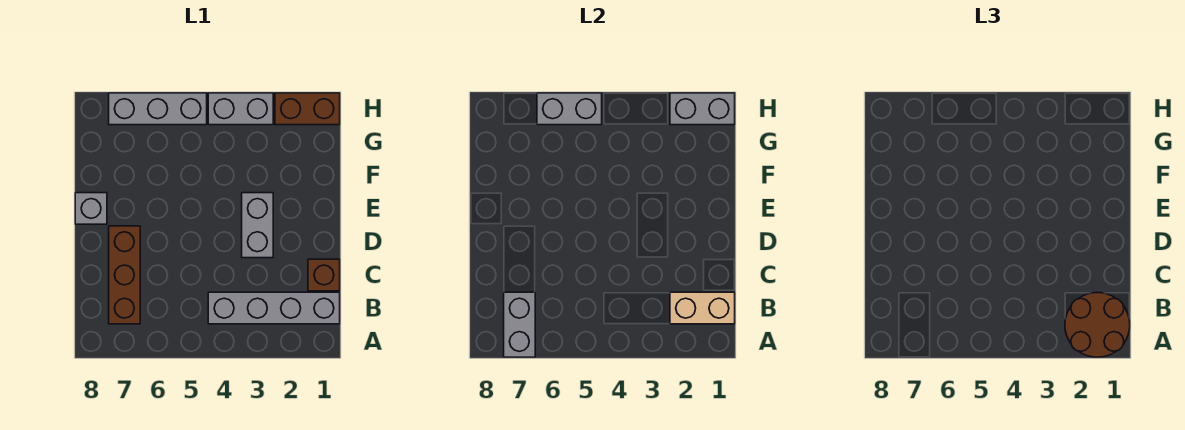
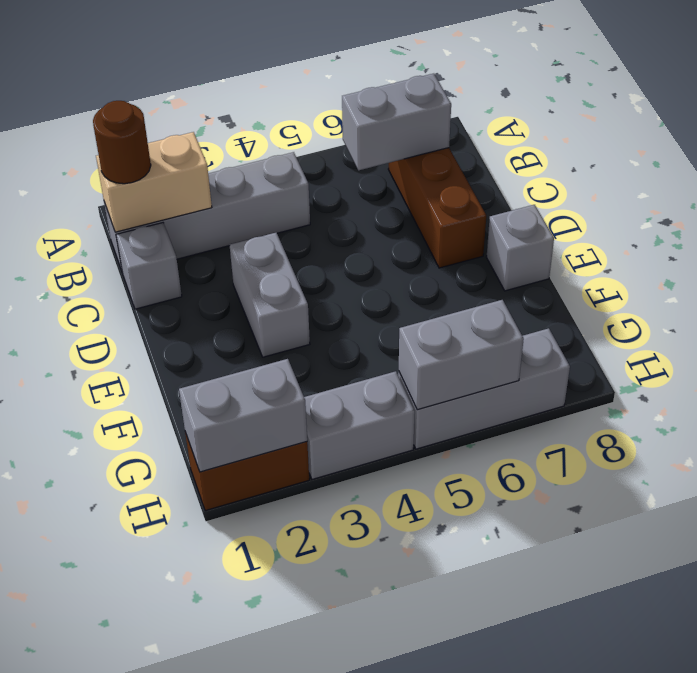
brown 2x2 round brick [1065,292,1130,357] -> brown 1x1 round brick [93,101,151,184]
grey 1x2 brick [504,292,535,357] -> grey 1x2 brick turned to [342,74,451,170]
brown 1x1 brick [308,259,340,291] -> grey 1x1 brick [116,223,182,309]

